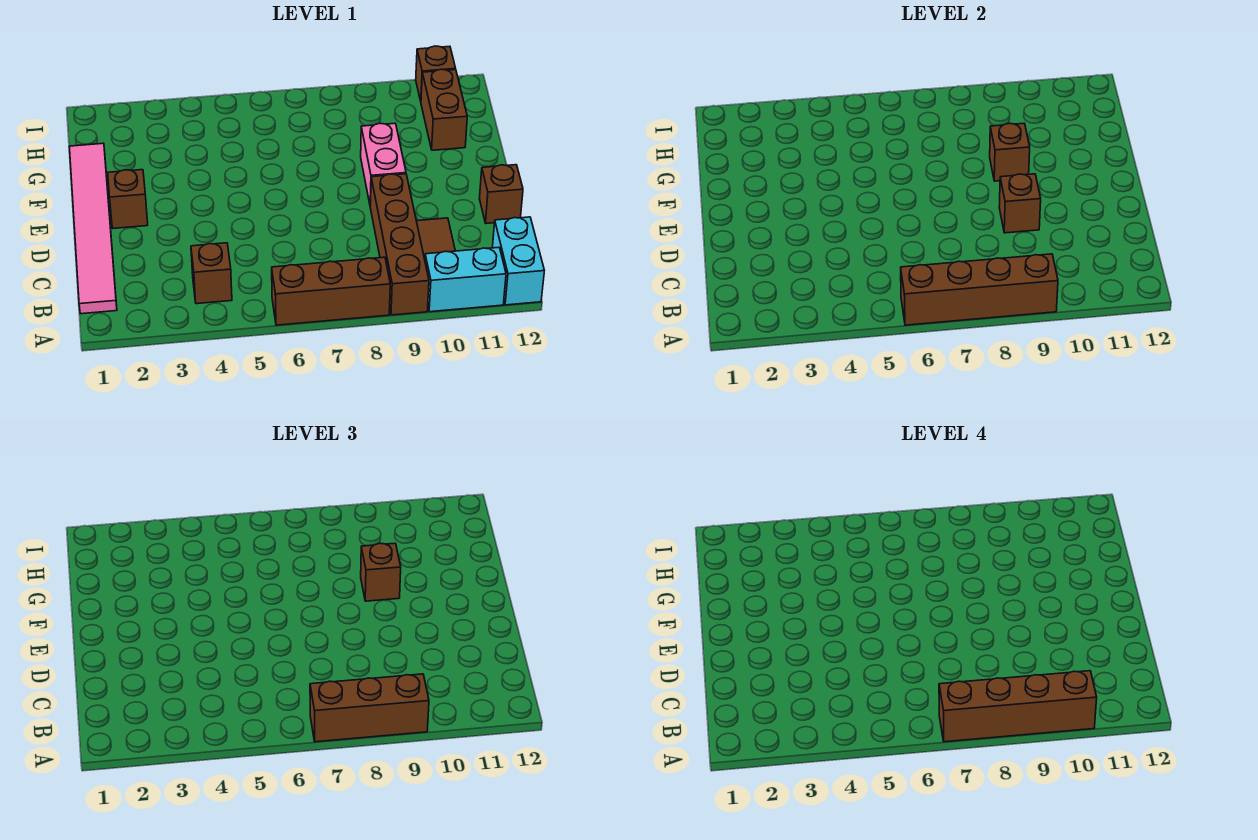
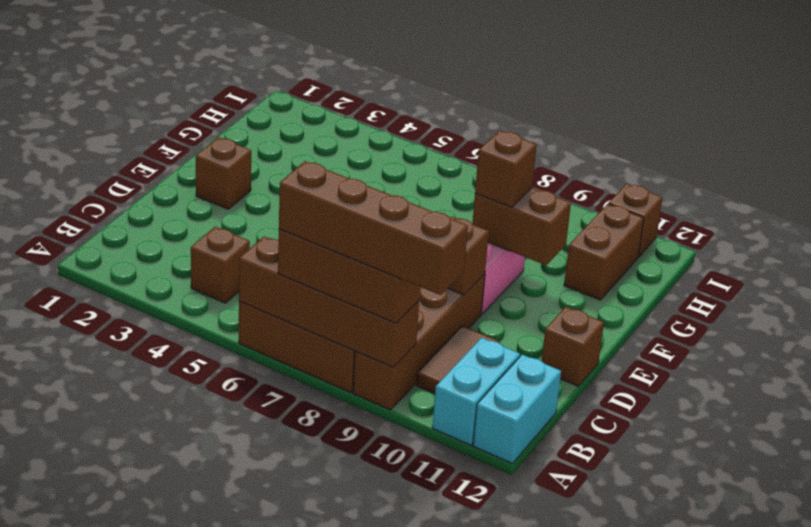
cyan 1x2 brick [425,247,506,312] -> cyan 1x2 brick turned to [433,338,520,445]
pink 1x6 tile [70,143,117,314] -> none
brown 1x1 brick [990,123,1030,181] -> brown 1x2 brick [472,188,571,265]

